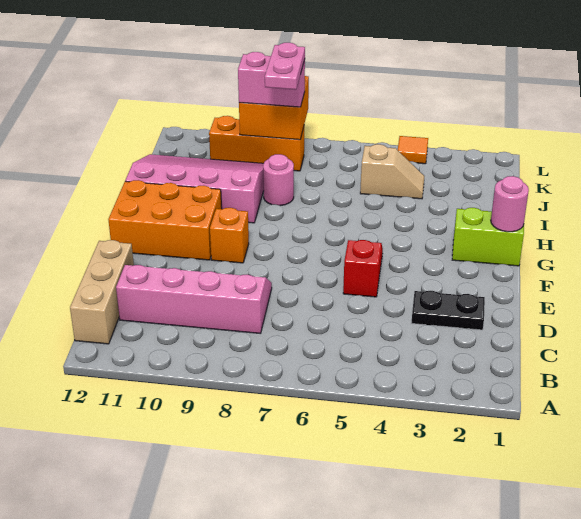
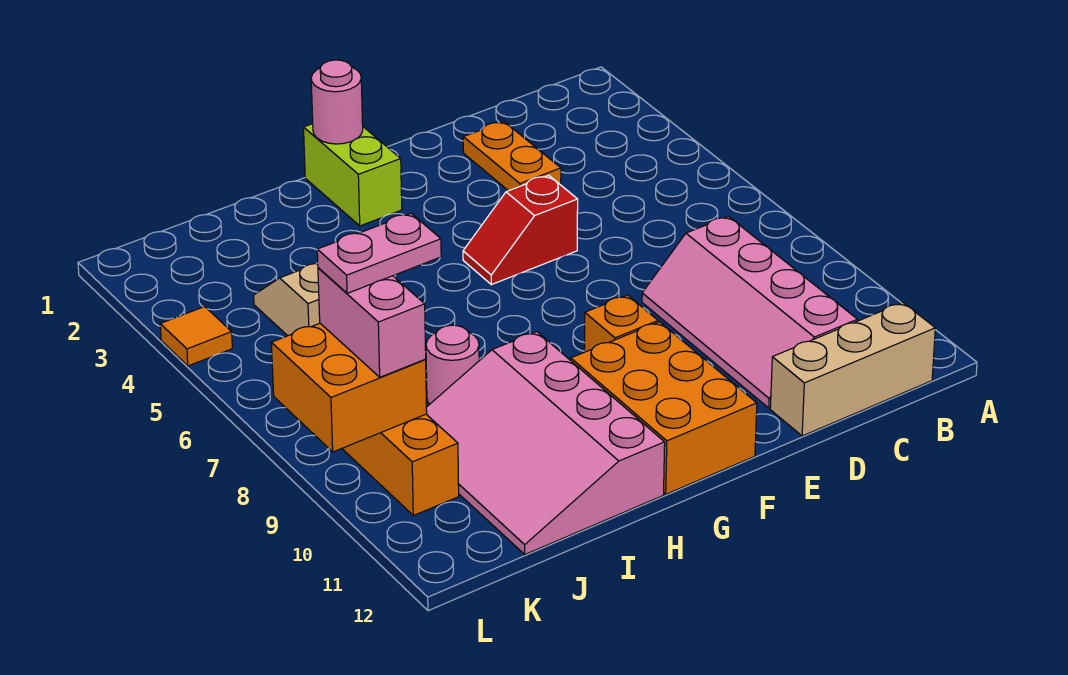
black 1x2 plate [412,291,485,330] -> orange 1x2 plate [463,122,561,191]

